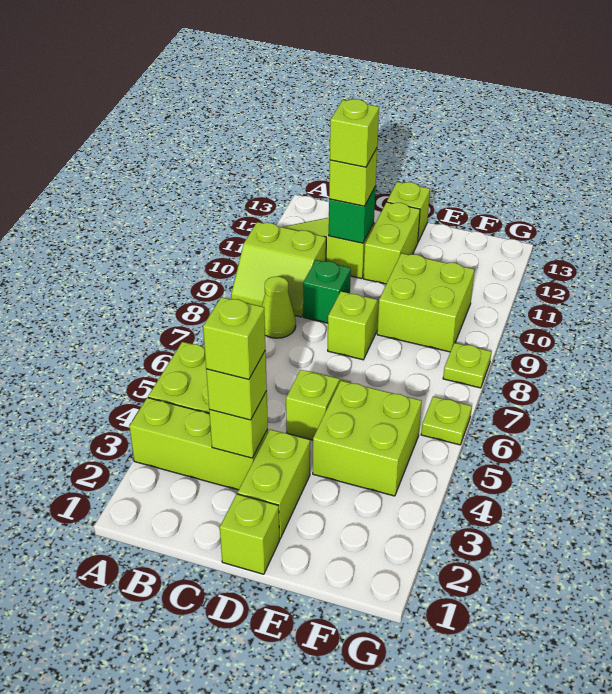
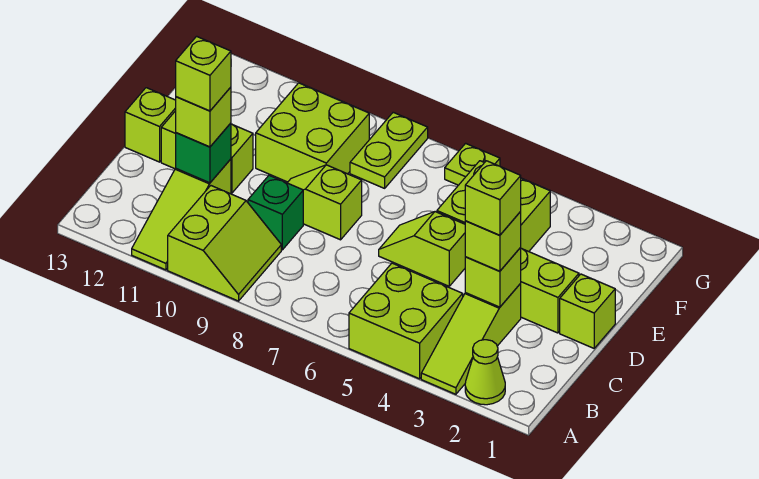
lime 1x3 brick [129,398,268,490] -> lime 1x3 slope [421,284,521,394]
lime 1x1 cone [262,277,296,338] -> lime 1x1 cone moved to [465,340,505,405]
lime 1x1 plate [443,343,491,388] -> lime 1x2 plate [350,112,428,188]

